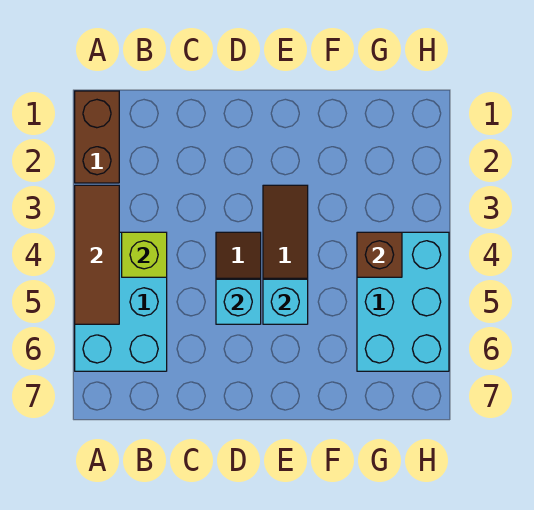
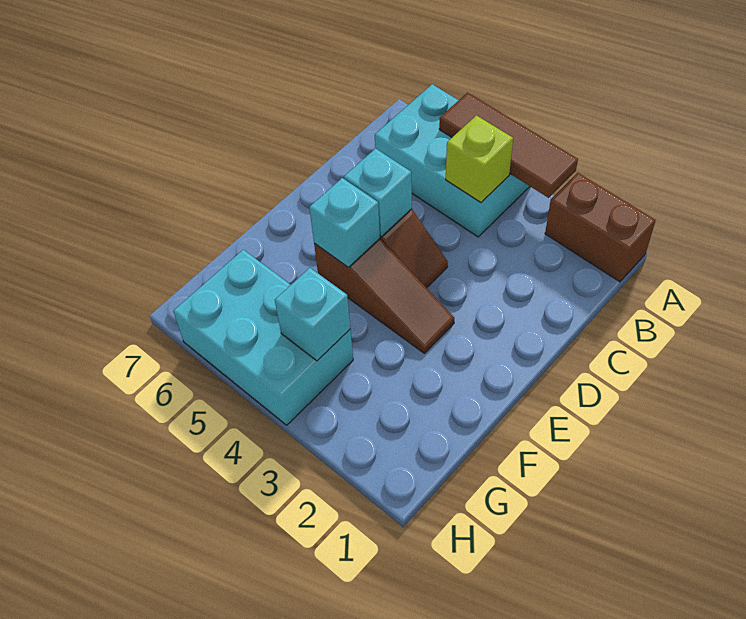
brown 1x1 brick [357,232,402,277] -> cyan 1x1 brick [275,268,350,361]

